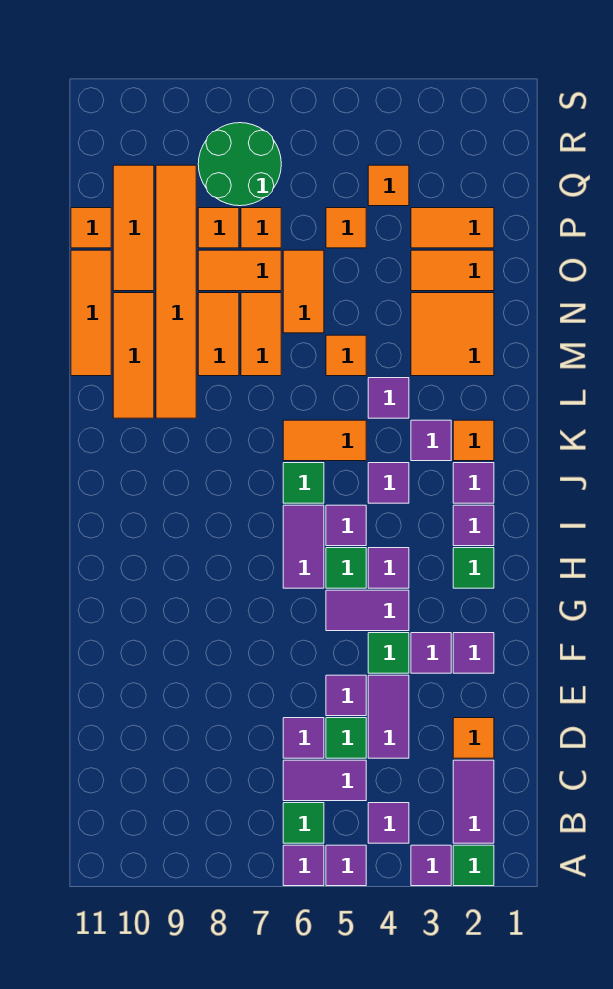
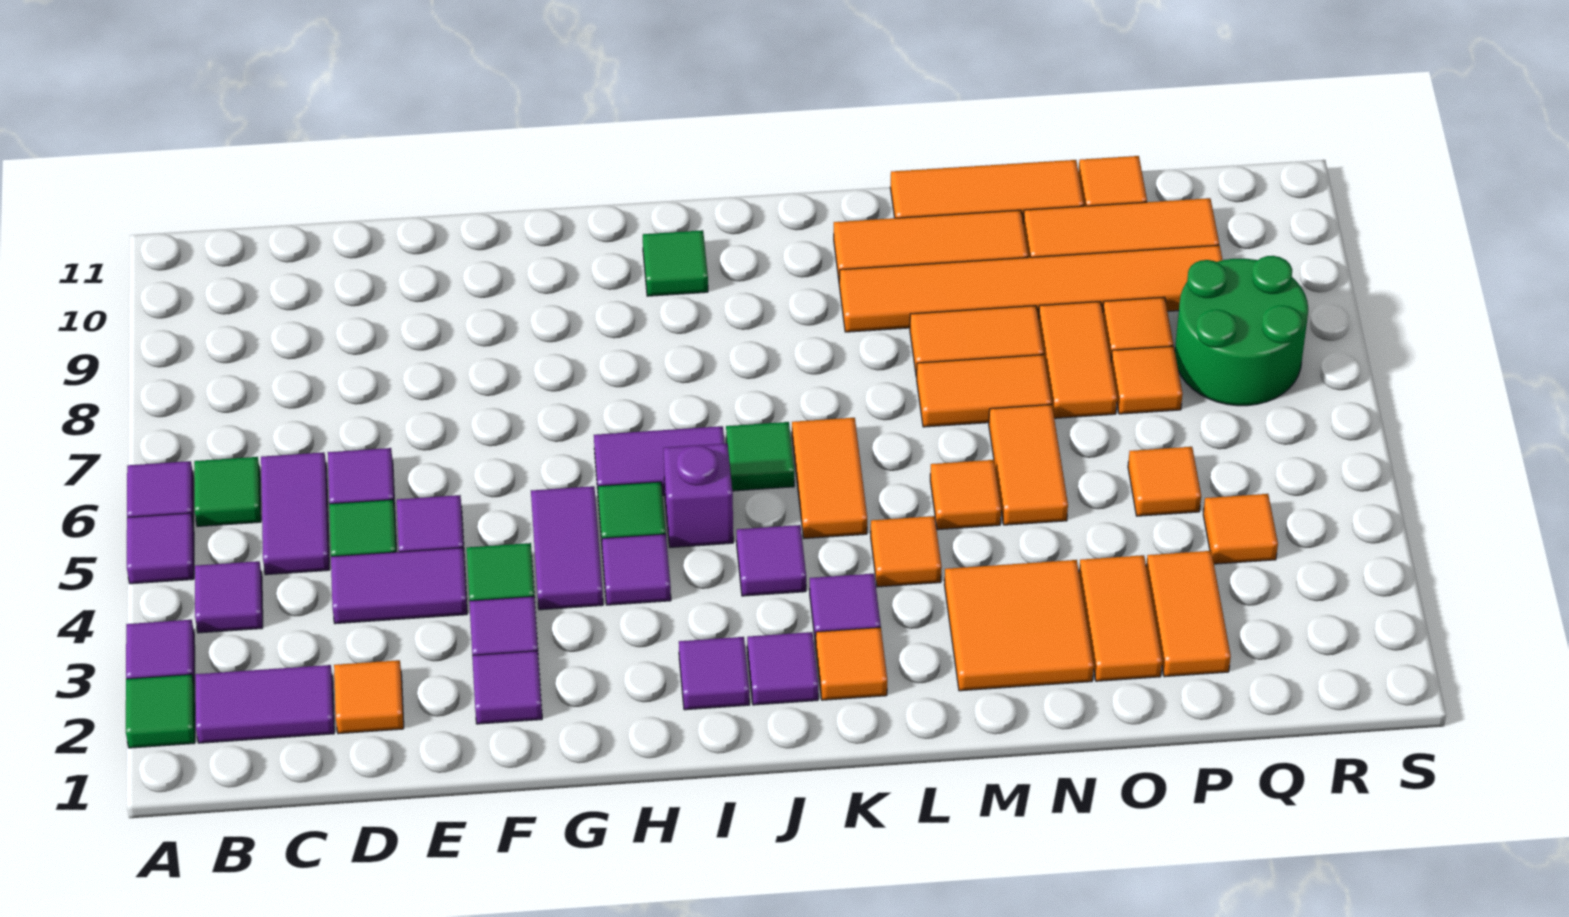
green 1x1 tile [453,548,494,588] -> green 1x1 tile moved to [643,230,708,296]
purple 1x1 tile [326,505,366,546] -> purple 1x1 brick [664,443,733,547]
purple 1x1 tile [368,378,409,418] -> orange 1x1 tile [871,516,942,587]
orange 1x2 tile [283,250,324,333] -> orange 1x2 tile turned to [989,405,1068,525]

